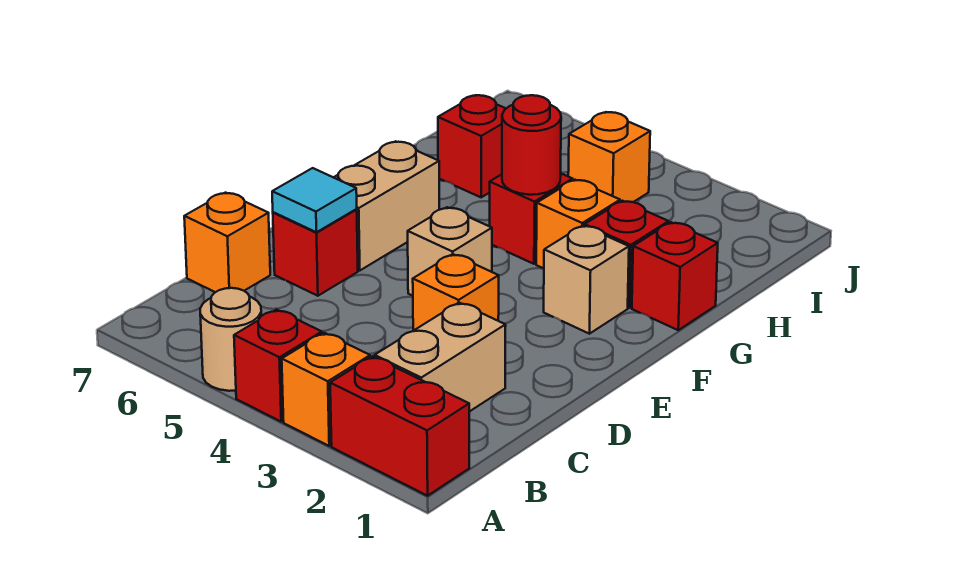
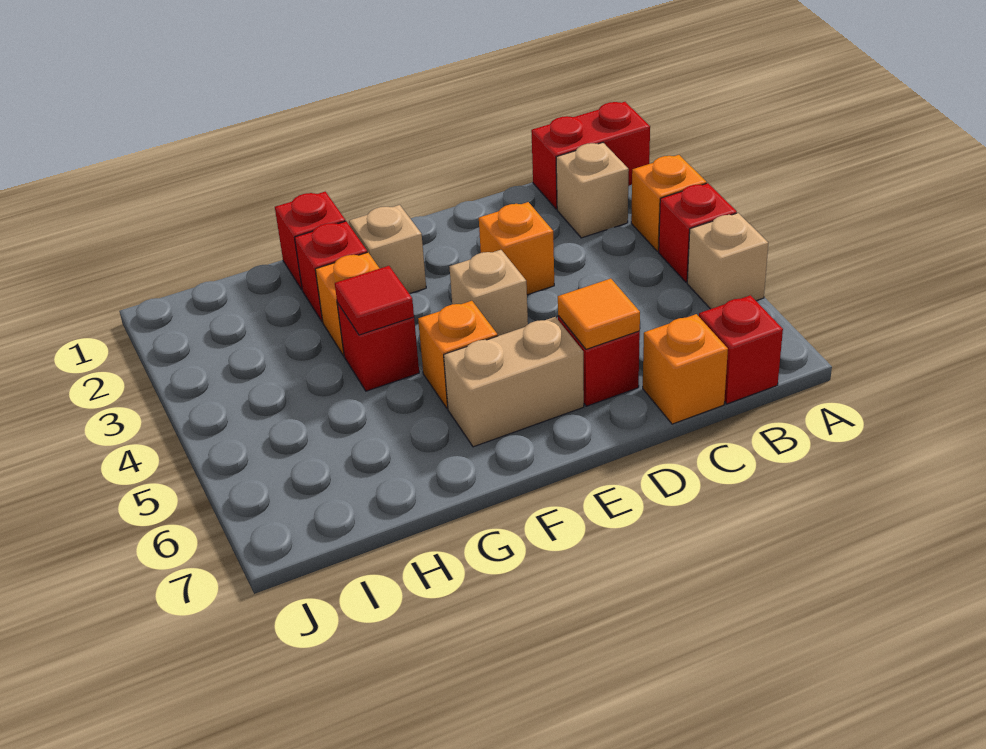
red 1x2 brick [330,356,469,496] -> red 1x2 brick turned to [531,102,650,209]
tan 1x1 round brick [200,288,261,391] -> tan 1x1 brick [687,213,768,309]
tan 1x2 brick [375,303,506,412] -> tan 1x1 brick [556,143,629,238]
cyan 1x1 tile [272,168,357,232] -> orange 1x1 tile [558,279,640,349]
red 1x1 round brick [502,95,561,195] -> red 1x1 tile [335,266,414,335]
red 1x1 brick [438,95,506,197] -> red 1x1 brick moved to [699,295,783,404]
orange 1x1 brick [568,112,650,202] -> orange 1x1 brick moved to [418,301,497,408]

